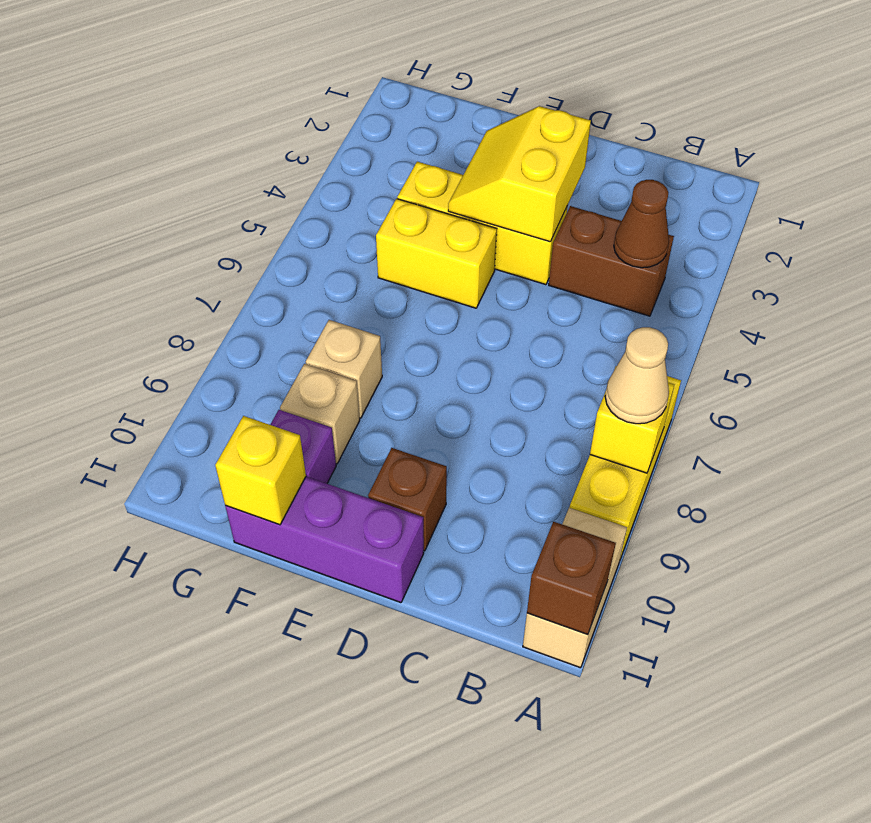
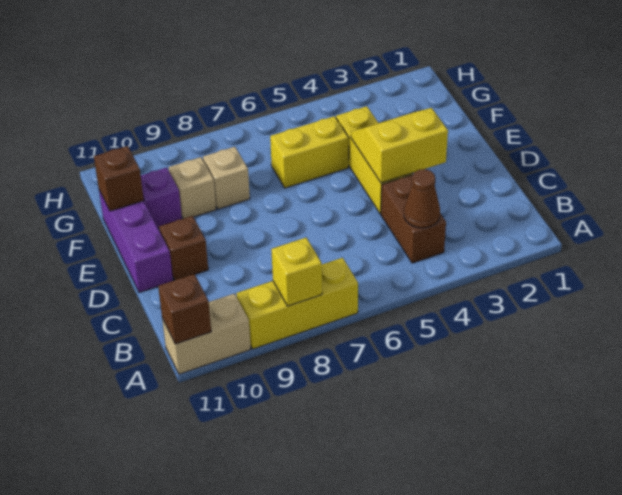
tan 1x1 cone [605,327,669,424] -> none
yellow 1x2 brick [376,199,497,308] -> yellow 1x2 brick turned to [270,116,349,188]
yellow 1x1 brick [215,416,306,525] -> brown 1x1 brick [94,146,144,211]

